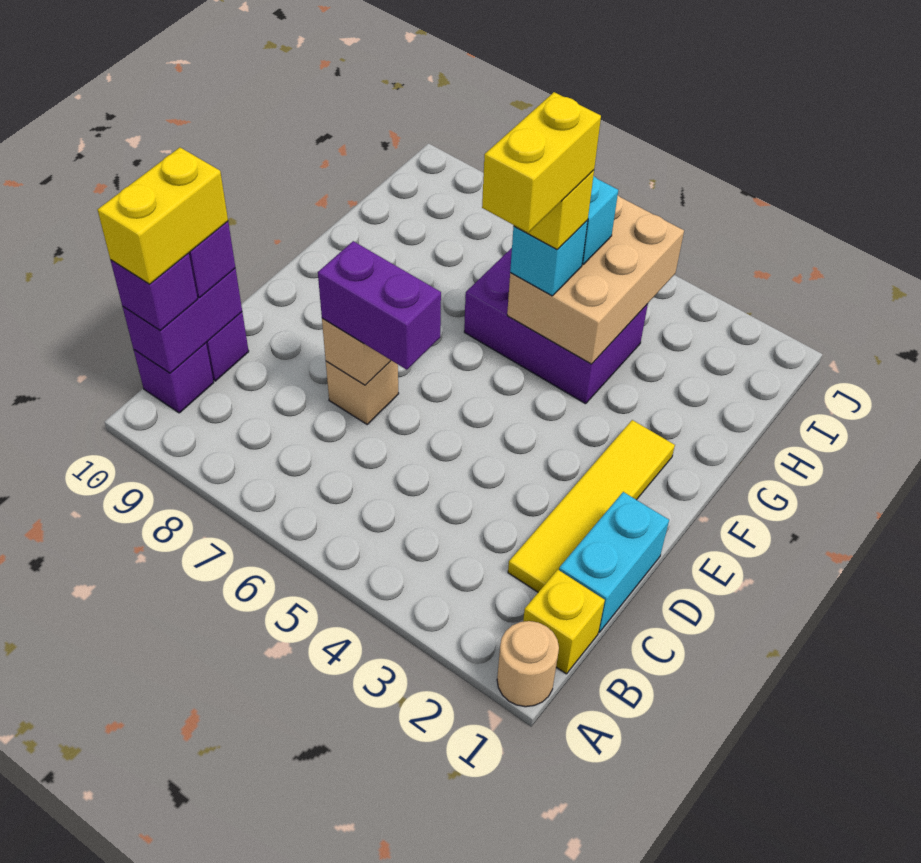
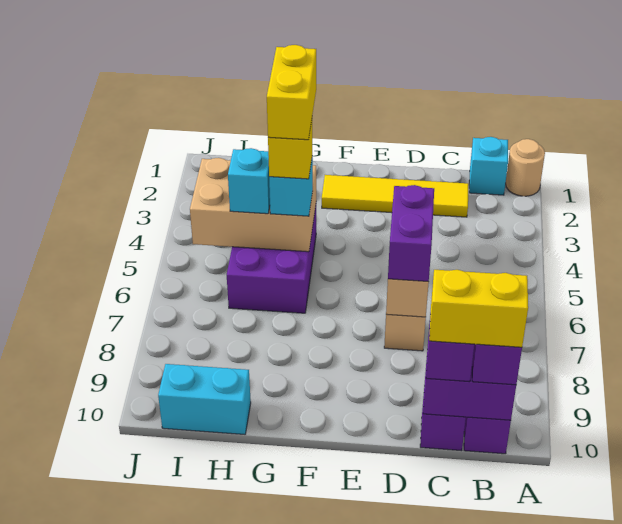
yellow 1x1 brick [523,570,605,674] -> cyan 1x1 brick [469,137,508,195]
cyan 1x2 brick [559,492,669,632] -> cyan 1x2 brick moved to [158,364,251,434]
yellow 1x2 brick [482,92,601,233] -> yellow 1x2 brick turned to [267,45,316,140]

